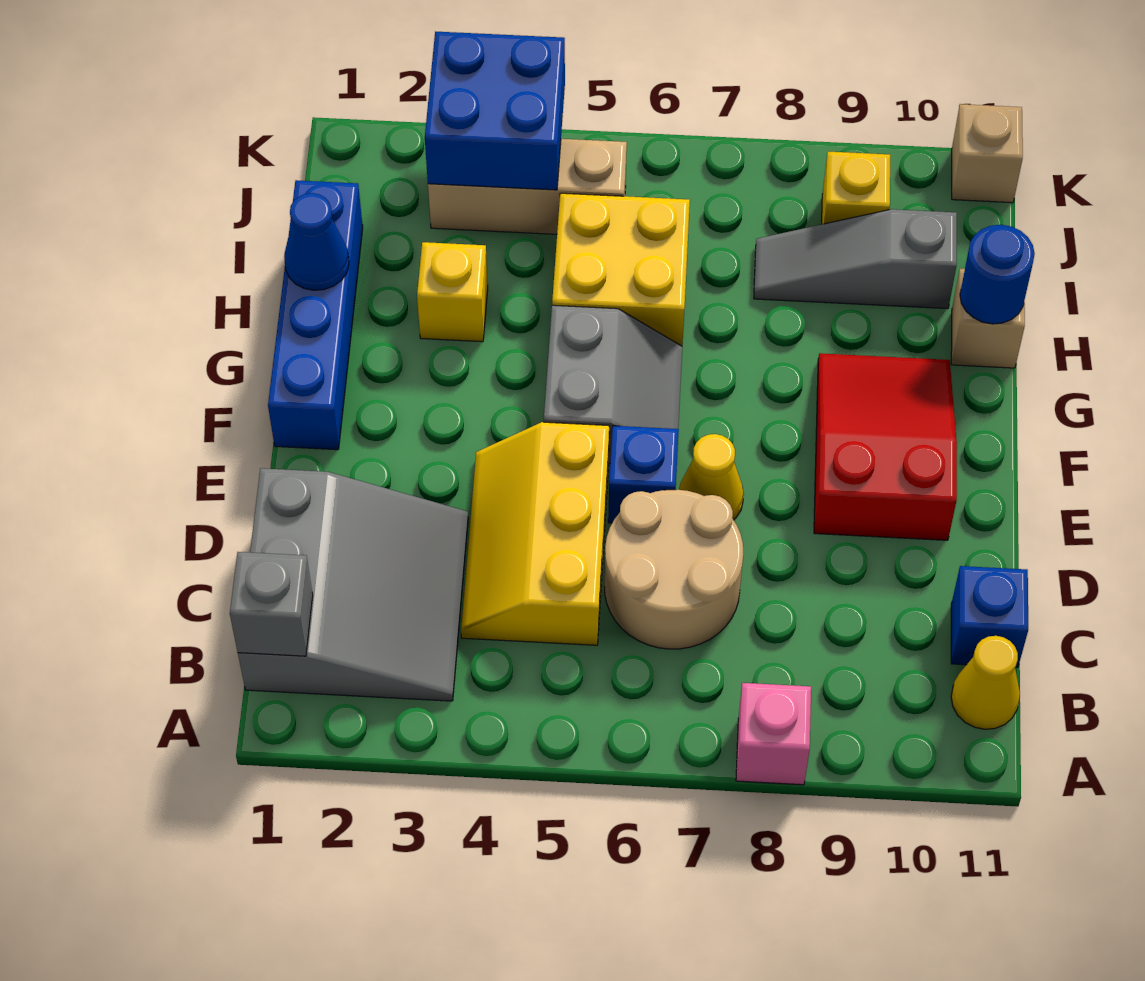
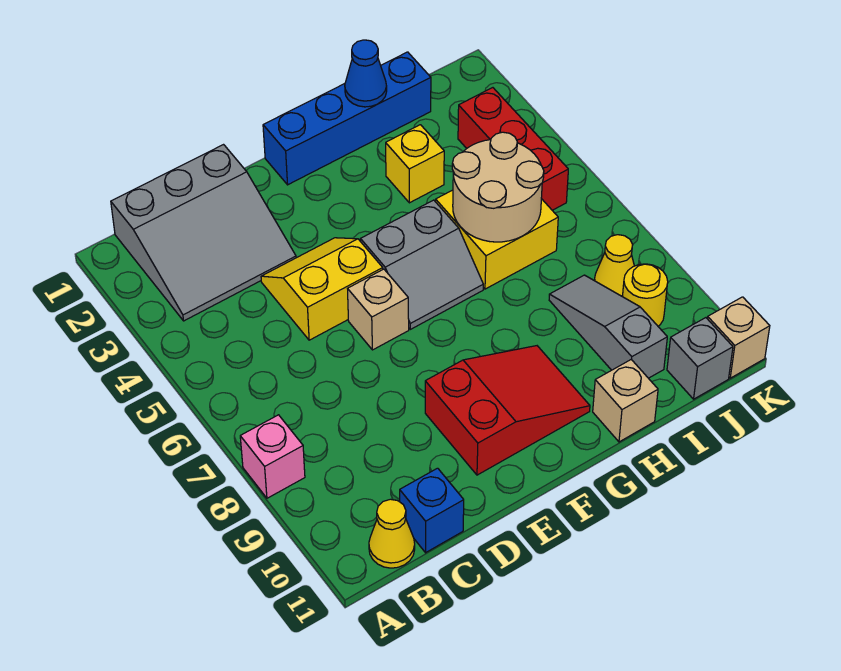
grey 1x1 brick [230,552,313,656] -> grey 1x1 brick moved to [667,318,733,399]
yellow 2x3 slope [461,422,609,645] -> yellow 2x2 slope [261,238,383,340]
tan 2x2 round brick [605,490,743,649] -> tan 2x2 round brick moved to [452,132,544,242]
blue 1x1 brick [608,426,679,523] -> tan 1x1 brick [348,269,409,350]
yellow 1x1 cone [679,434,744,520] -> yellow 1x1 cone moved to [594,235,634,296]
blue 1x1 round brick [960,225,1035,324] -> none
tan 1x3 brick [428,139,627,234] -> red 1x3 brick [458,88,568,210]
blue 2x2 brick [425,32,565,190] -> none
yellow 1x1 brick [822,152,890,224] -> yellow 1x1 round brick [622,264,668,326]

